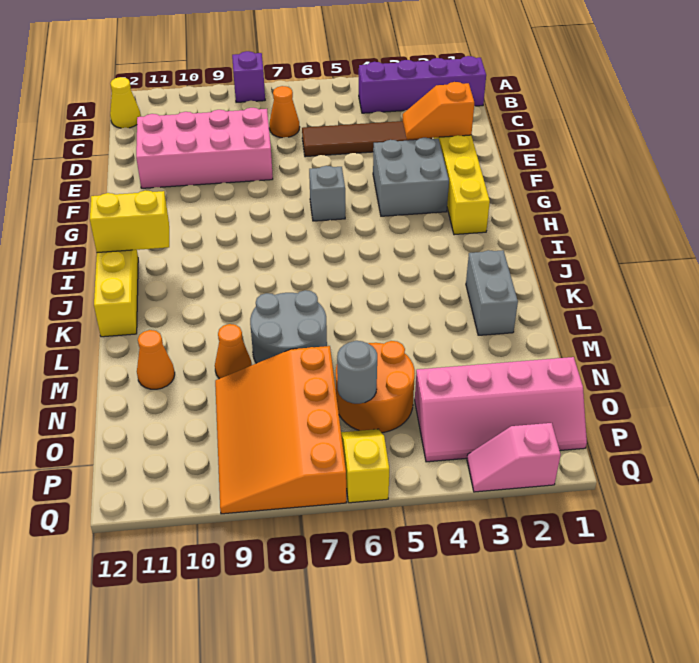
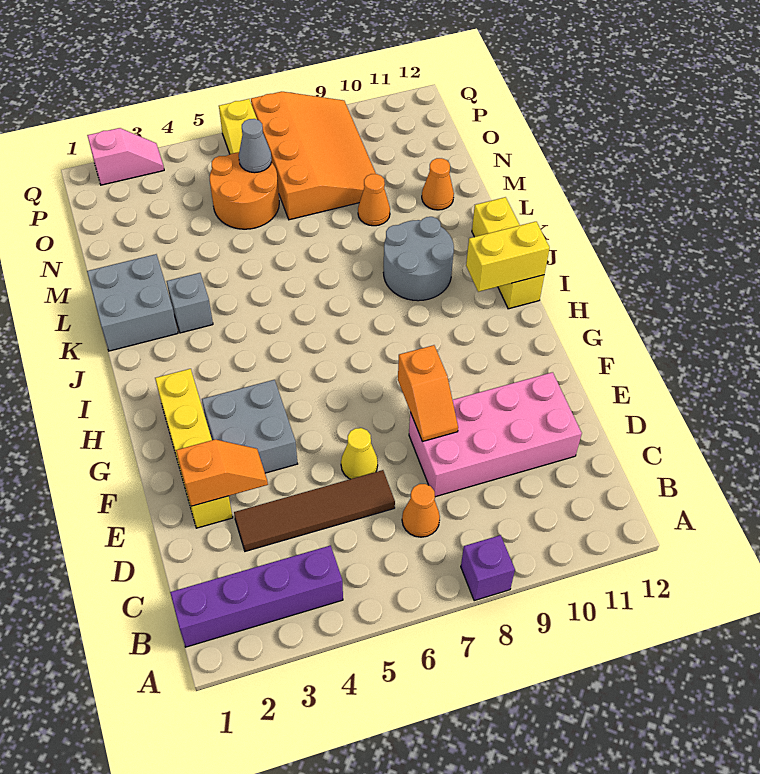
yellow 1x1 cone [110,77,141,128] -> yellow 1x1 cone moved to [341,428,378,479]
none -> orange 1x2 slope [398,345,458,442]
grey 1x1 brick [309,166,345,221] -> grey 1x1 brick moved to [167,273,213,333]
grey 1x2 brick [466,250,518,335] -> grey 2x2 brick [87,254,178,351]
grey 2x2 round brick [250,290,327,363] -> grey 2x2 round brick moved to [383,217,454,301]
pink 2x4 slope [415,357,587,462] -> none
grey 1x1 round brick [337,341,377,404] -> grey 1x1 cone [239,119,272,173]

